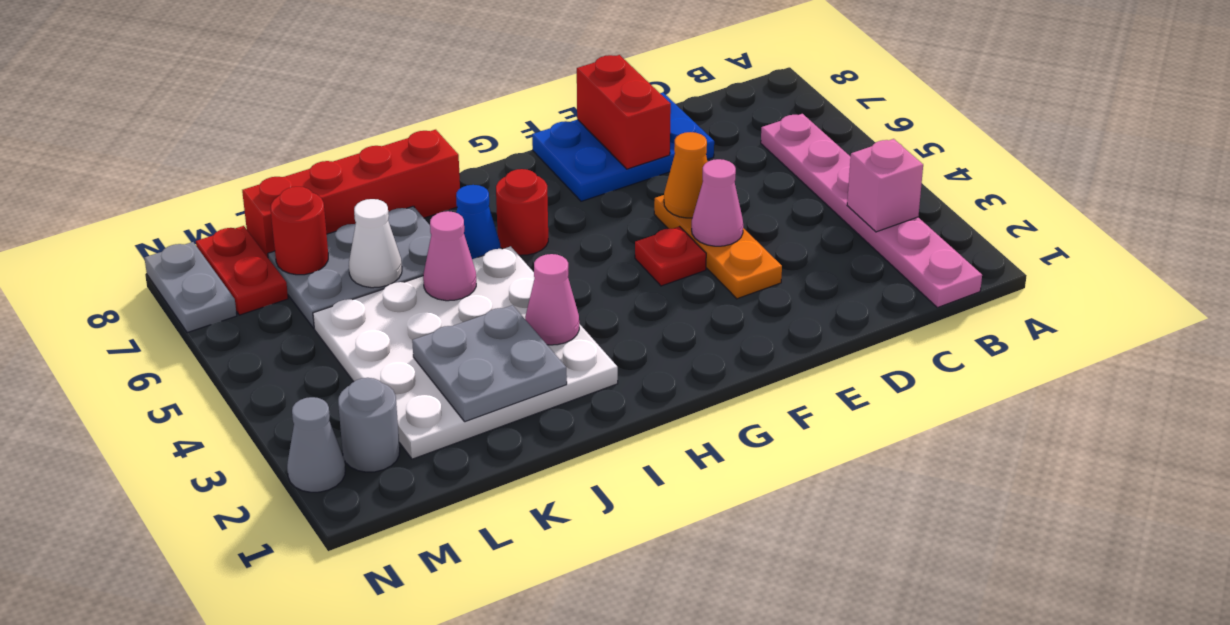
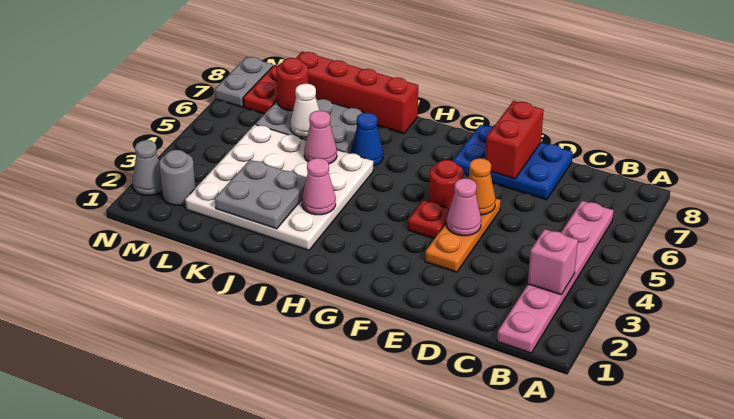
red 1x1 round brick [496,169,548,255] -> red 1x1 round brick moved to [429,160,464,209]

